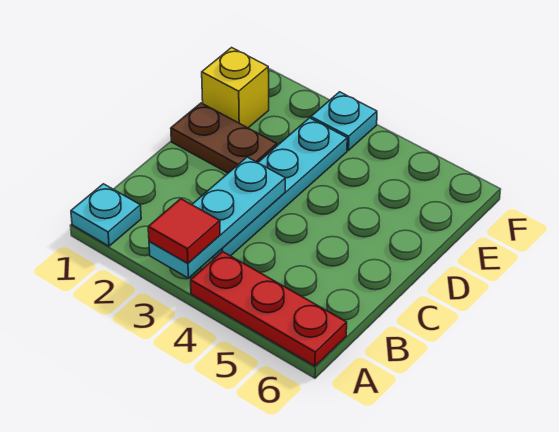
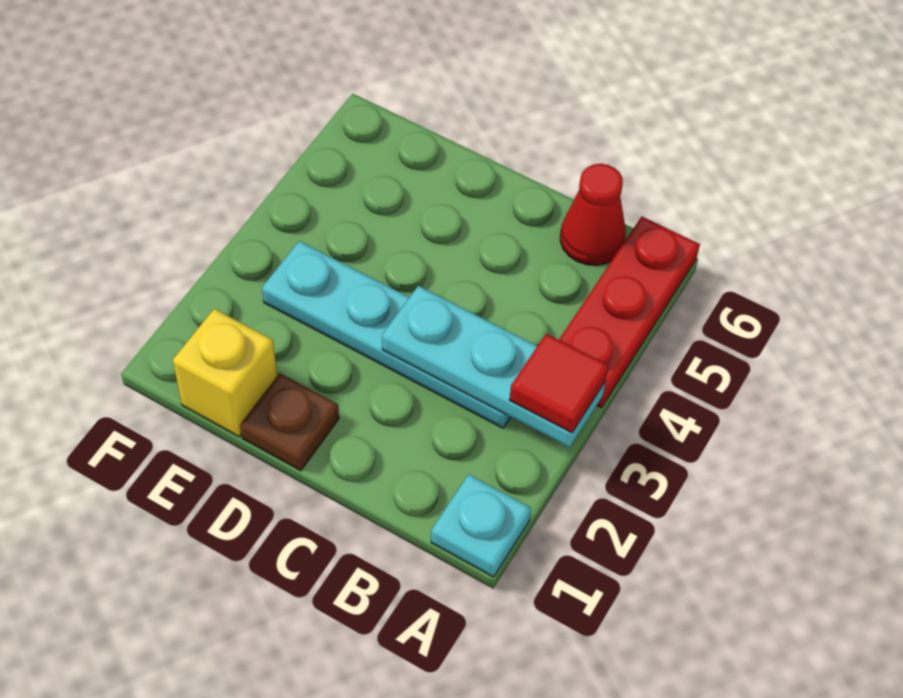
none -> red 1x1 cone [560,164,626,265]
brown 1x2 plate [171,103,277,173] -> brown 1x1 plate [240,373,339,471]
cyan 1x1 plate [311,92,377,150] -> none

